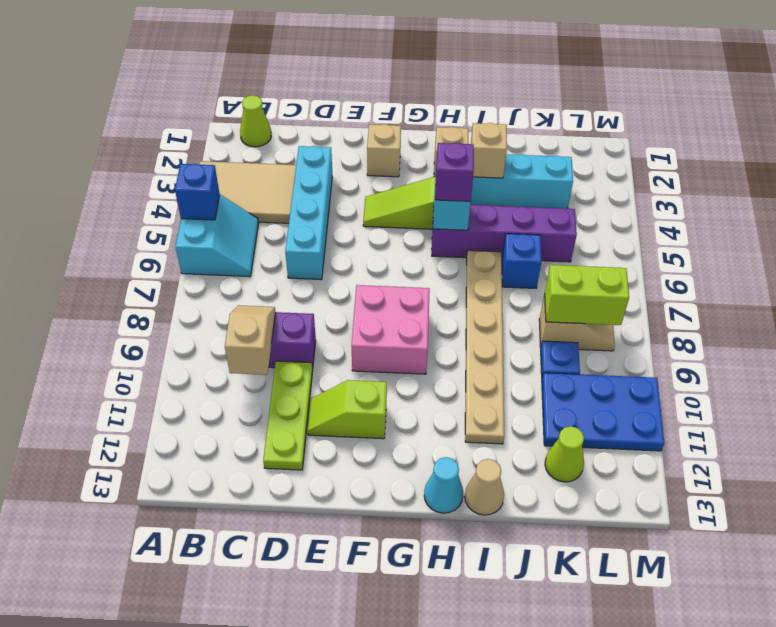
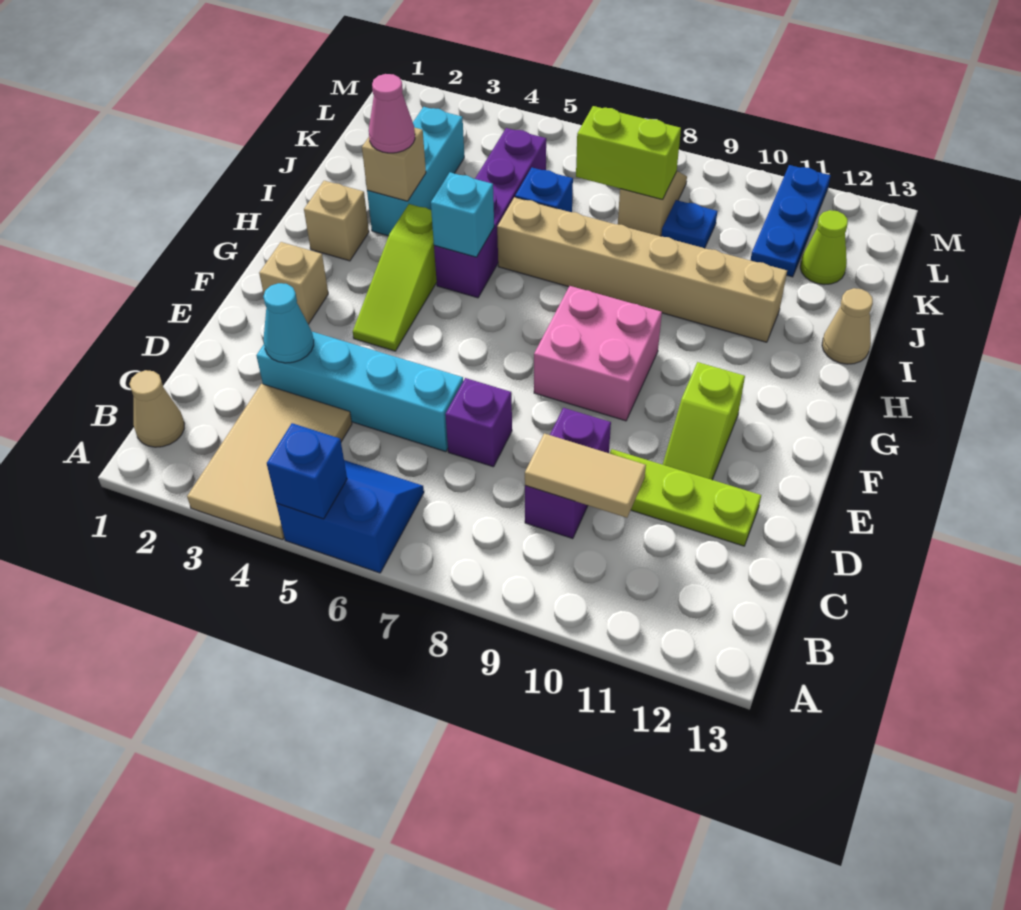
cyan 2x2 slope [175,195,259,277] -> blue 2x2 slope [276,460,424,573]
lime 1x1 cone [240,95,271,147] -> tan 1x1 cone [130,370,185,447]
tan 1x2 slope [225,305,276,375] -> tan 1x2 tile [525,433,646,518]
purple 1x1 brick [435,143,474,201] -> purple 1x1 brick moved to [445,378,512,467]
cyan 1x1 cone [424,457,463,513] -> cyan 1x1 cone moved to [263,283,314,363]
none -> pink 1x1 cone [369,74,415,153]
tan 1x6 plate [465,250,504,444] -> tan 1x6 brick [497,197,787,342]
lime 1x2 brick [545,265,629,325] -> lime 1x2 brick turned to [576,106,681,200]
blue 2x3 plate [542,373,664,451] -> blue 1x3 plate [750,165,831,277]

